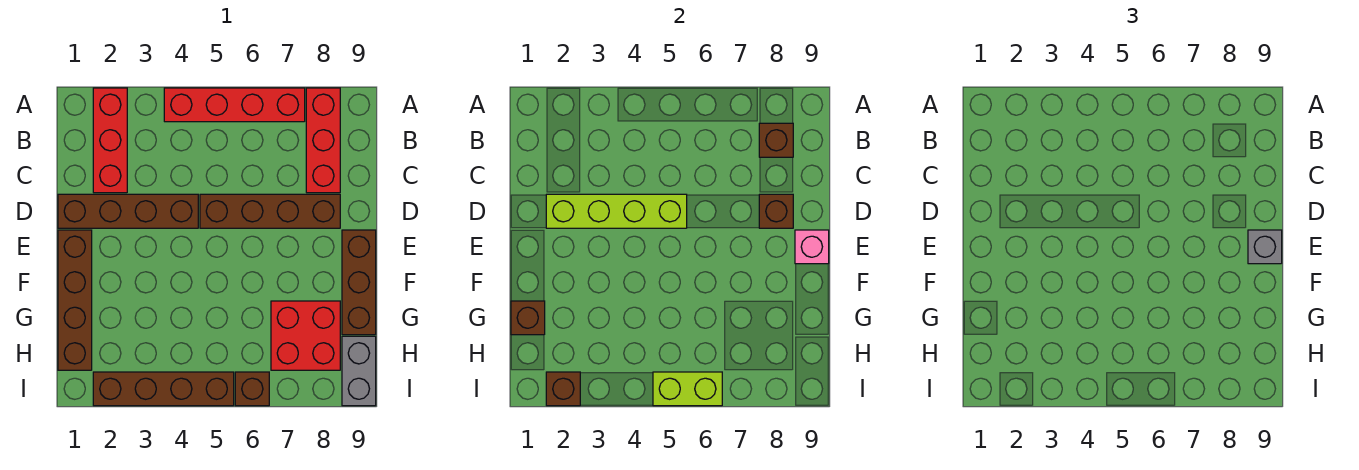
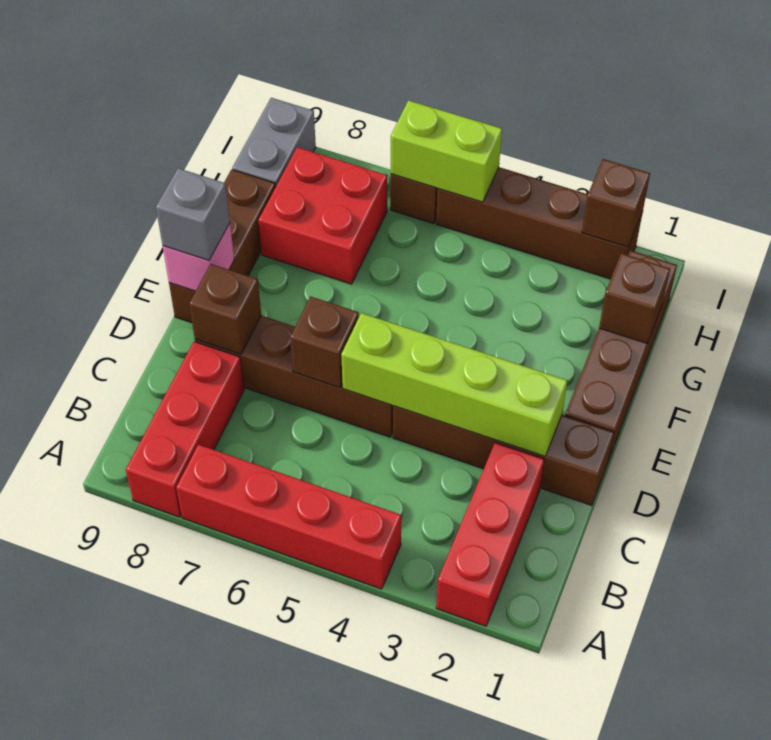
brown 1x1 brick [759,123,793,157] -> brown 1x1 brick moved to [290,297,359,388]

